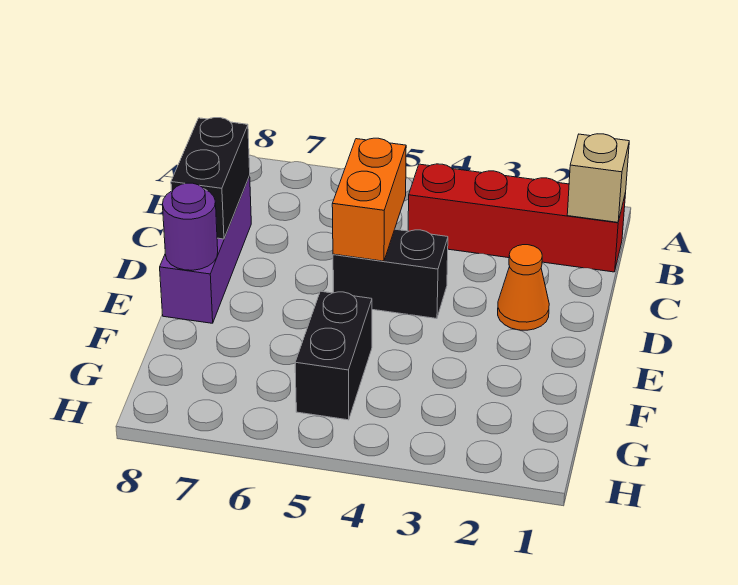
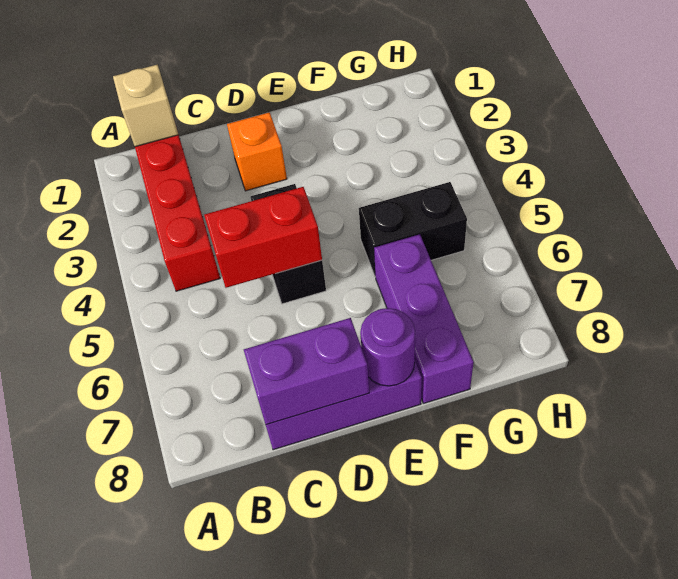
orange 1x2 brick [332,138,406,261] -> red 1x2 brick [204,187,322,288]
black 1x2 brick [171,118,250,239] -> purple 1x2 brick [244,318,369,425]
orange 1x1 cone [498,245,549,330] -> orange 1x1 brick [227,112,287,191]
none -> purple 1x3 brick [374,234,474,403]

